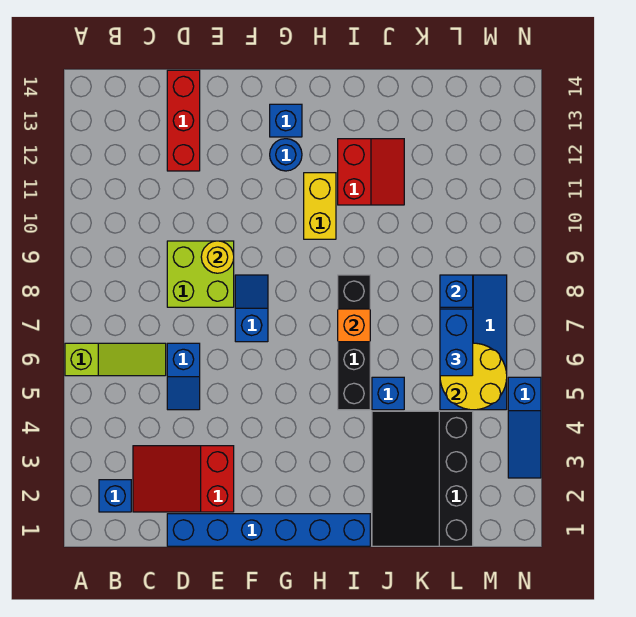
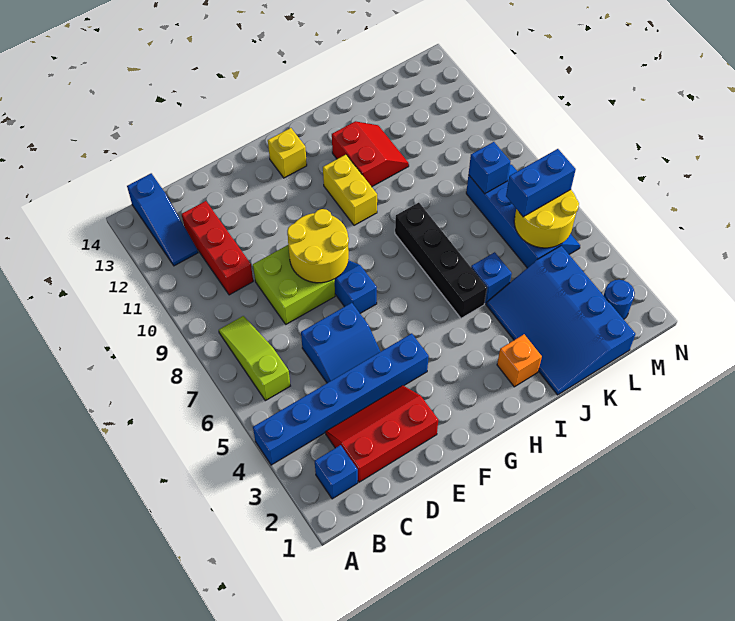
lime 1x3 slope [65,343,166,376] -> lime 1x3 slope turned to [219,316,290,401]
red 2x3 slope [133,446,234,512] -> red 2x3 slope turned to [325,385,438,482]
blue 1x6 brick [167,514,370,546] -> blue 1x6 brick moved to [253,334,429,465]
blue 1x2 slope [167,343,200,410] -> blue 2x2 slope [301,303,381,383]
red 1x3 brick [167,70,200,171] -> red 1x3 brick moved to [182,201,253,295]
yellow 1x1 round brick [201,241,234,273] -> yellow 2x2 round brick [287,209,349,283]
blue 1x1 round brick [270,139,302,171] -> blue 1x1 round brick moved to [604,280,635,319]
blue 1x1 brick [270,104,302,137] -> yellow 1x1 brick [268,128,307,178]
orange 1x1 brick [338,309,370,342] -> orange 1x1 brick moved to [497,334,542,387]
black 3x4 slope [372,411,473,546] -> blue 3x4 slope [486,246,635,395]
blue 1x2 brick [440,309,473,376] -> blue 1x2 brick turned to [506,149,576,217]
blue 1x3 slope [508,377,541,478] -> blue 1x3 slope moved to [127,173,198,266]

